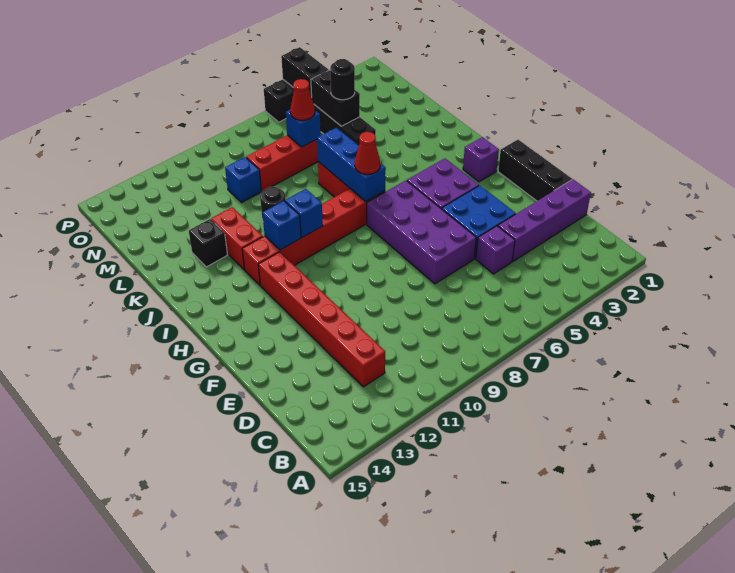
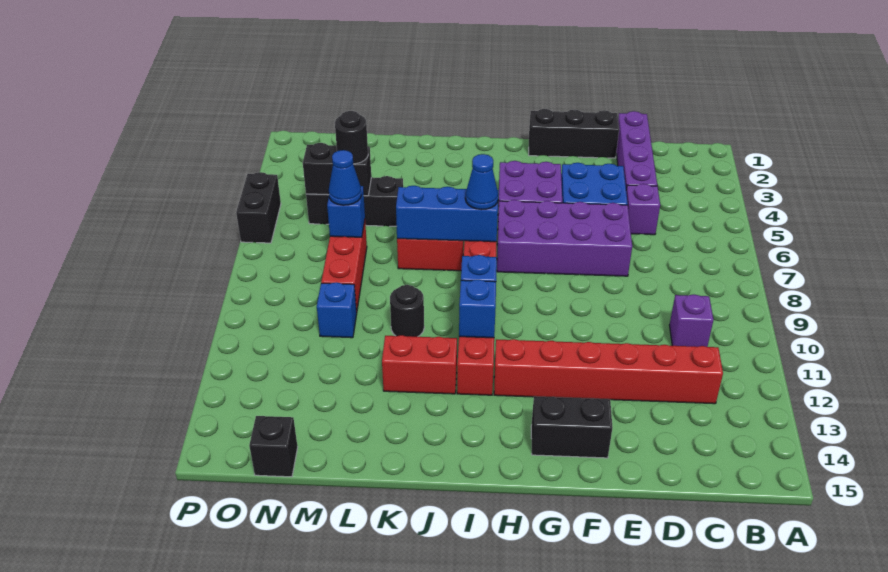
purple 1x1 brick [463,137,499,182] -> purple 1x1 brick moved to [669,294,713,347]
red 1x1 cone [355,132,380,174] -> blue 1x1 cone [465,154,498,210]
black 1x1 brick [189,219,227,267] -> black 1x1 brick moved to [249,416,298,477]
red 1x1 cone [290,79,315,120] -> blue 1x1 cone [329,150,361,205]
black 1x2 brick [281,47,329,97] -> black 1x2 brick moved to [531,396,613,458]

